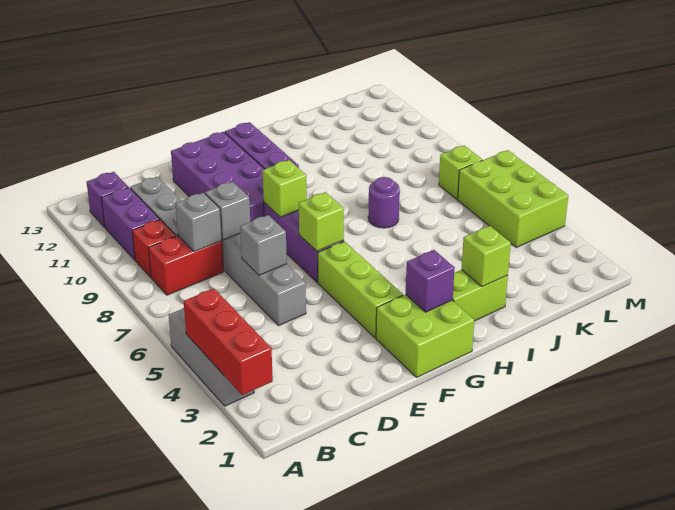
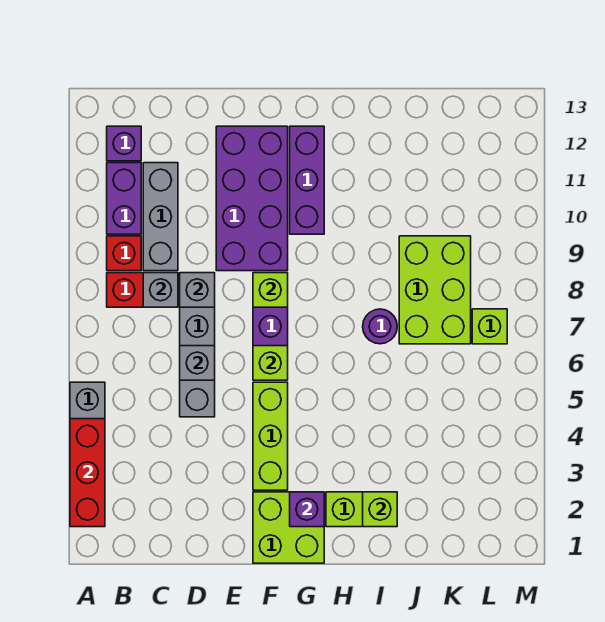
lime 2x3 brick [458,150,568,247] -> lime 2x3 brick moved to [399,236,471,344]

